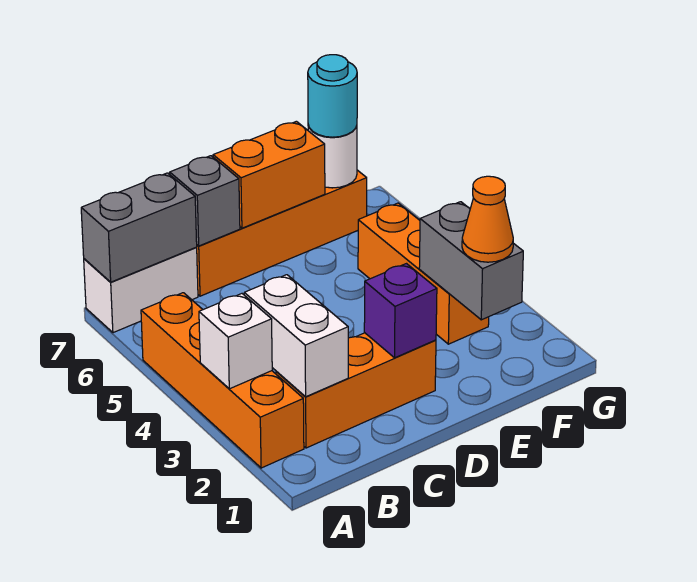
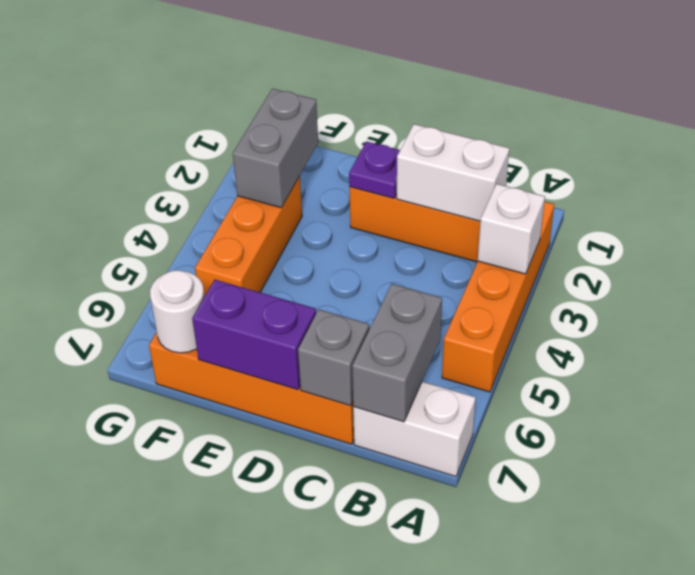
grey 1x2 brick [81,173,197,282] -> grey 1x2 brick turned to [352,284,442,422]
white 1x2 brick [244,275,348,397] -> white 1x2 brick turned to [397,124,509,221]
purple 1x1 brick [364,264,437,358] -> purple 1x1 plate [349,141,400,198]
orange 1x2 brick [213,121,325,228] -> purple 1x2 brick [192,280,316,390]
orange 1x1 cone [462,176,513,262] -> none
cyan 1x1 round brick [308,55,357,137] -> none

